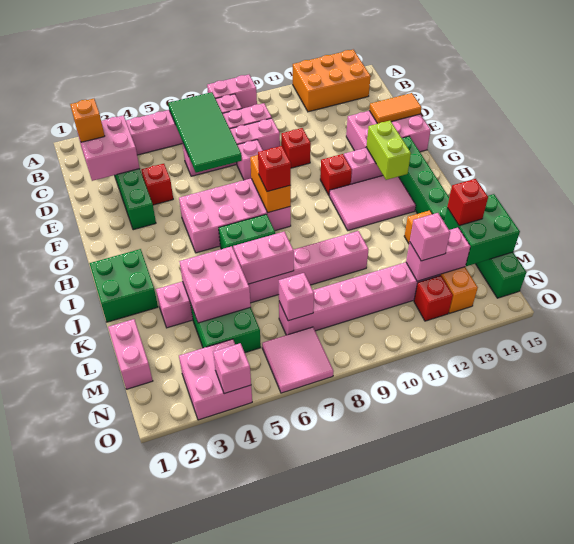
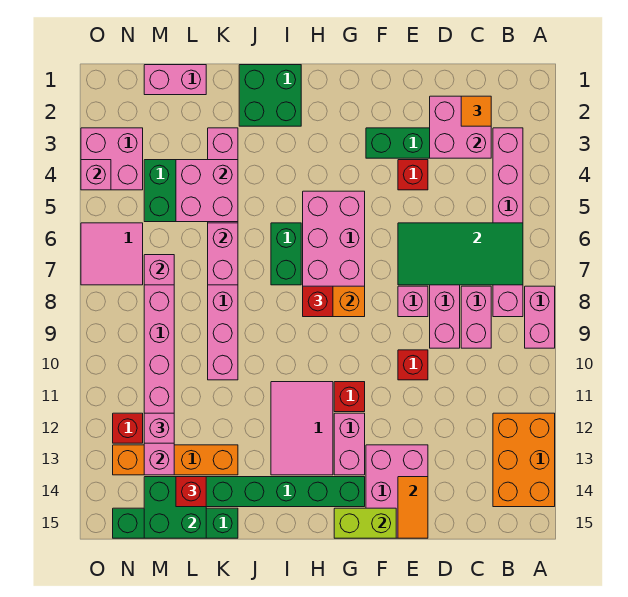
orange 1x1 brick [70,99,105,142] -> orange 1x1 tile [461,96,491,126]
lime 1x2 brick [366,121,411,180] -> lime 1x2 brick moved to [334,508,396,538]

